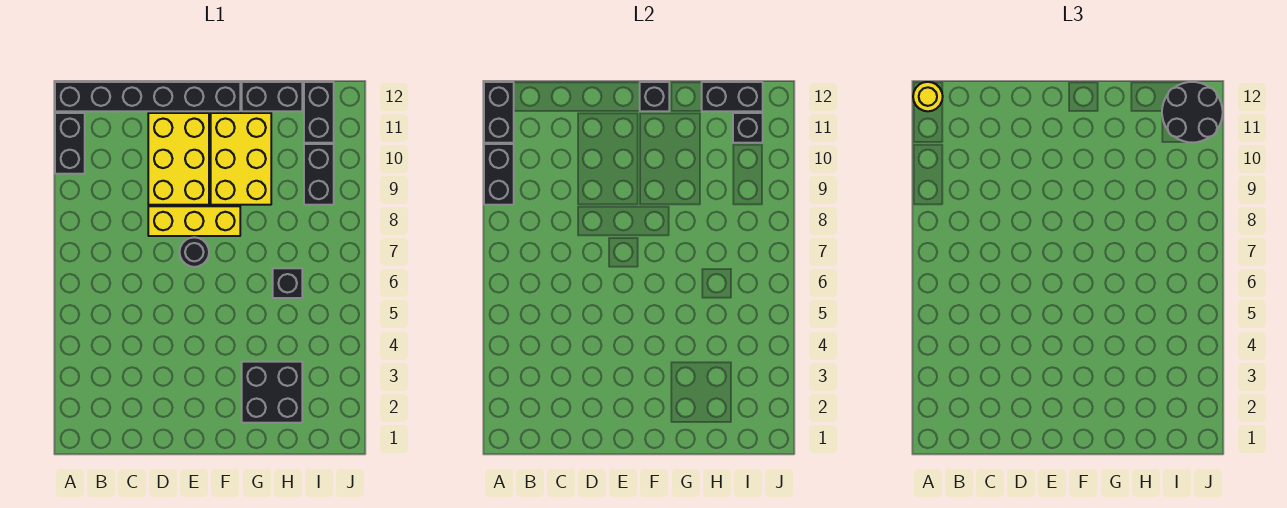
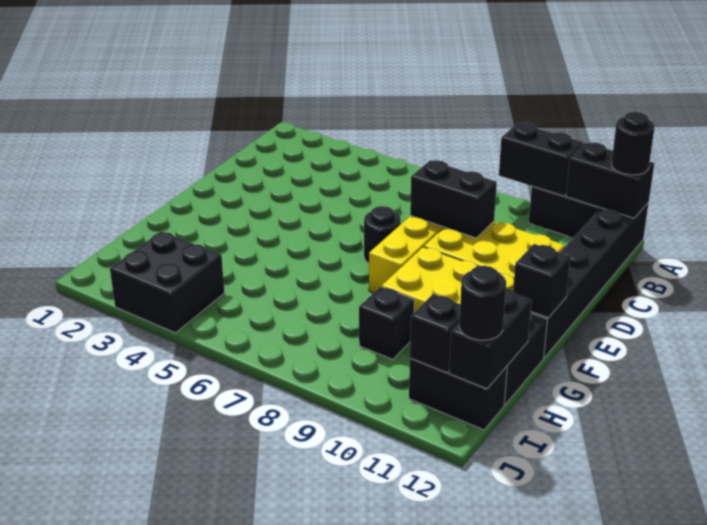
yellow 1x1 round brick [913,82,943,111] -> black 1x1 round brick [611,112,655,175]
black 2x2 brick [242,362,302,423] -> black 2x2 brick moved to [110,231,224,333]
black 1x1 brick [273,268,302,298] -> black 1x1 brick moved to [359,287,414,359]
black 1x2 brick [304,144,334,205] -> black 1x2 brick moved to [410,160,497,238]
black 2x2 round brick [1162,82,1223,143] -> black 1x1 round brick [459,266,506,340]

